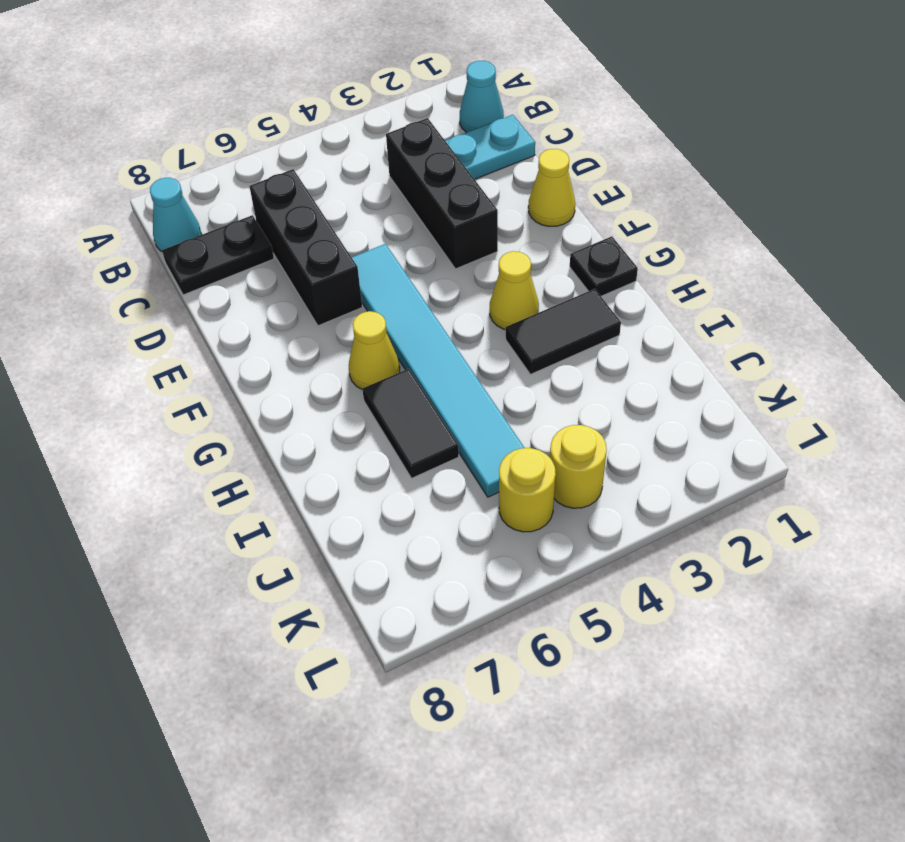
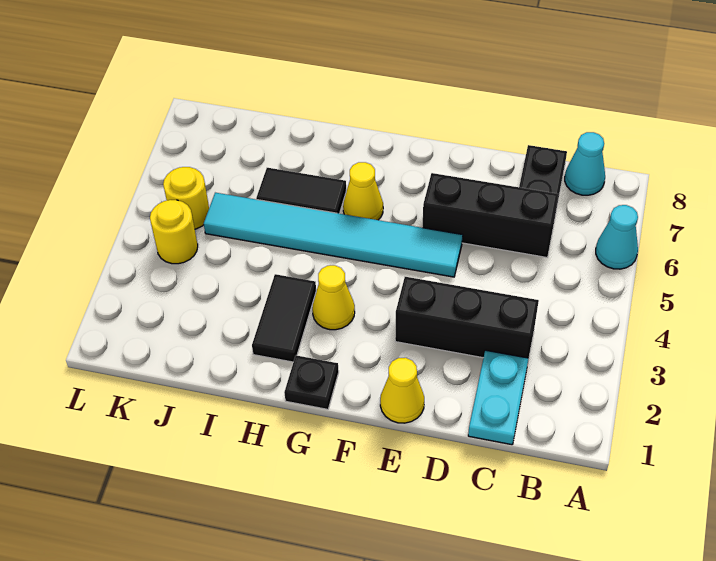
cyan 1x1 cone [460,61,504,132] -> cyan 1x1 cone moved to [596,205,638,269]

